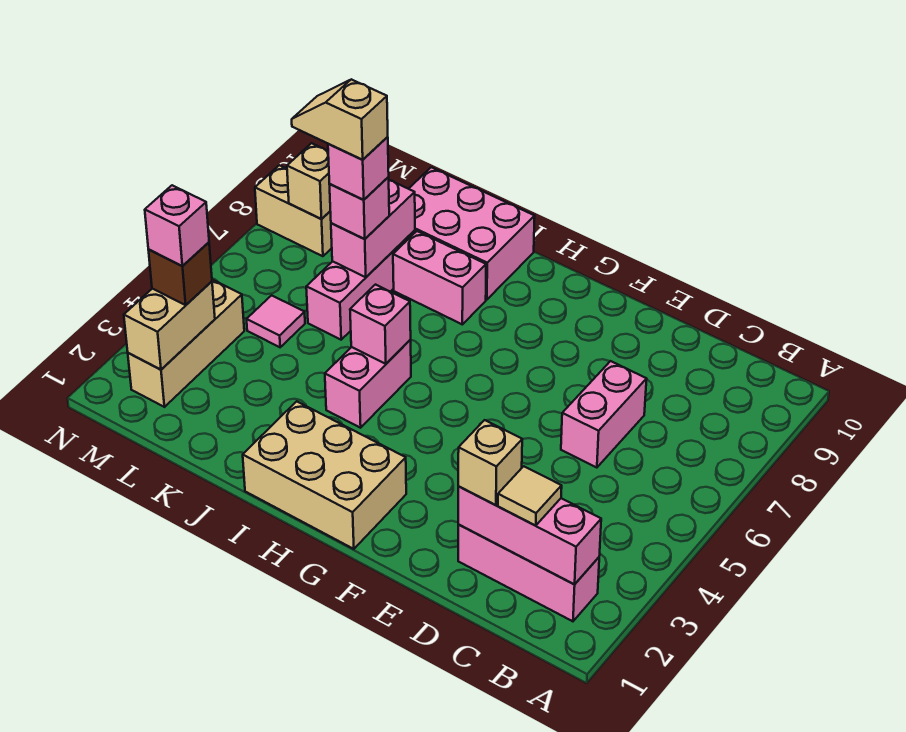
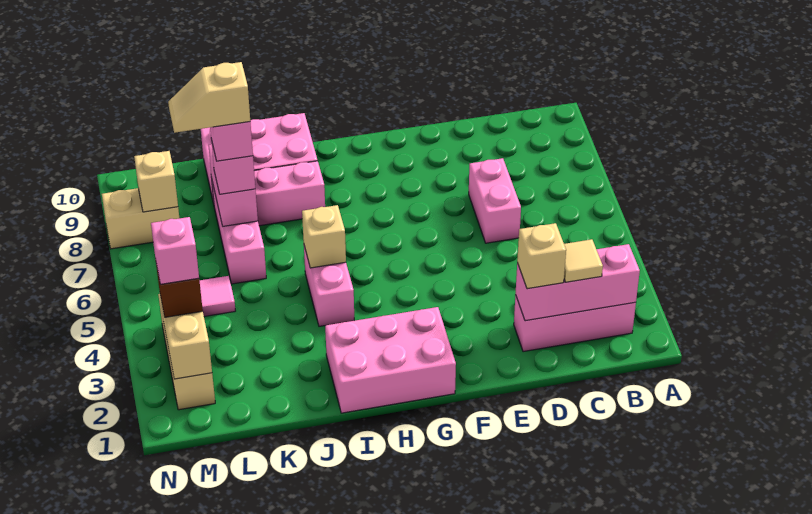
tan 2x3 brick [243,401,406,549] -> pink 2x3 brick [325,307,456,413]
pink 1x1 brick [350,285,411,364] -> tan 1x1 brick [302,205,346,268]

